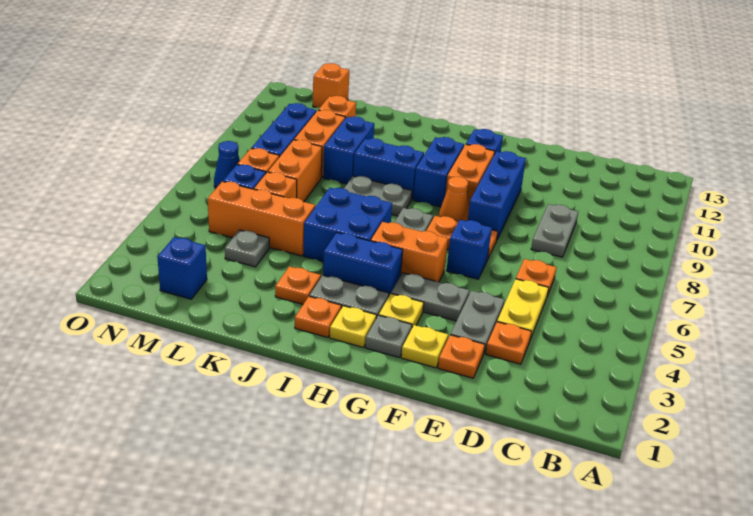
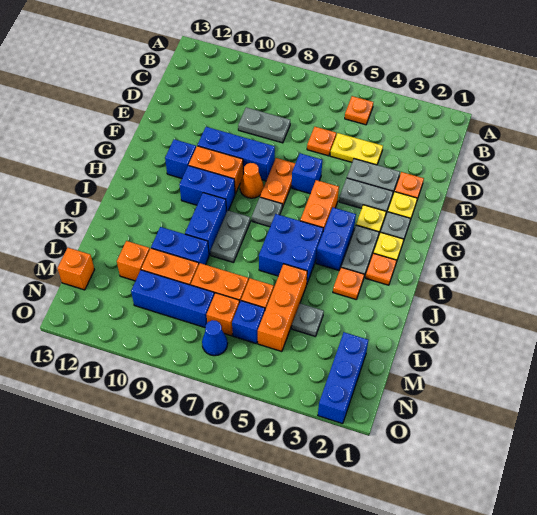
orange 1x1 plate [486,322,531,364] -> orange 1x1 plate moved to [345,96,373,125]
grey 1x2 plate [391,273,469,321] -> grey 1x2 plate turned to [339,178,393,213]
blue 1x1 brick [157,237,207,299] -> blue 1x3 brick [318,332,368,424]

